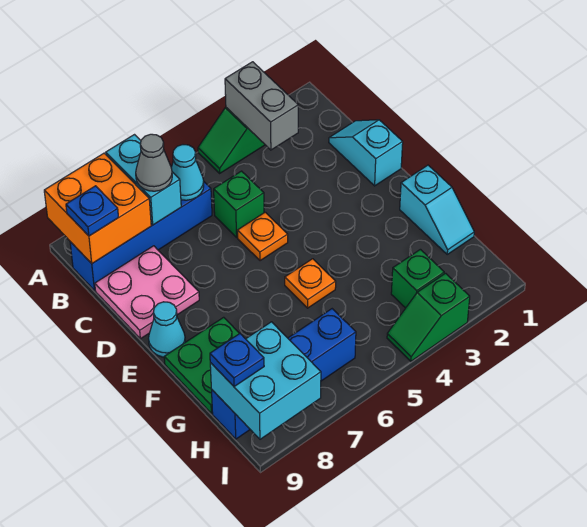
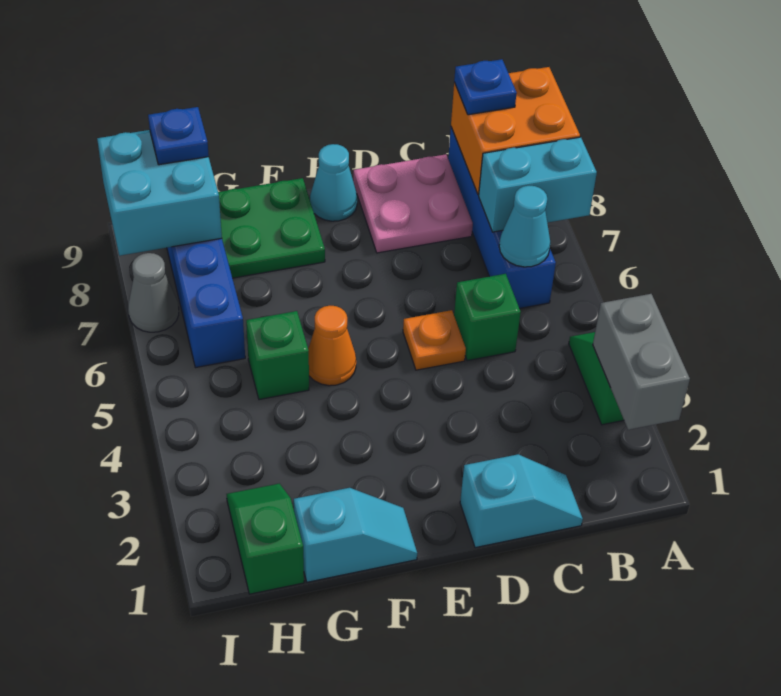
grey 1x2 brick [225,62,298,150] -> grey 1x2 brick turned to [593,294,690,430]
grey 1x1 cone [136,134,172,191] -> grey 1x1 cone moved to [128,253,179,332]
cyan 1x2 slope [400,165,474,254] -> cyan 1x2 slope turned to [294,488,417,582]
orange 1x1 plate [285,259,336,308] -> orange 1x1 cone [308,306,356,386]
green 1x1 brick [391,249,444,308] -> green 1x1 brick moved to [246,311,309,400]
green 1x2 slope [387,273,470,361] -> green 1x2 slope moved to [226,484,304,594]

